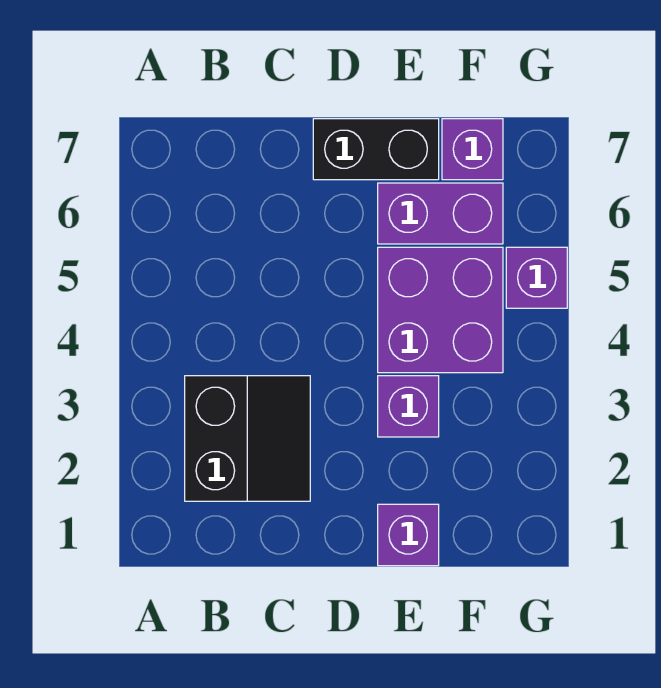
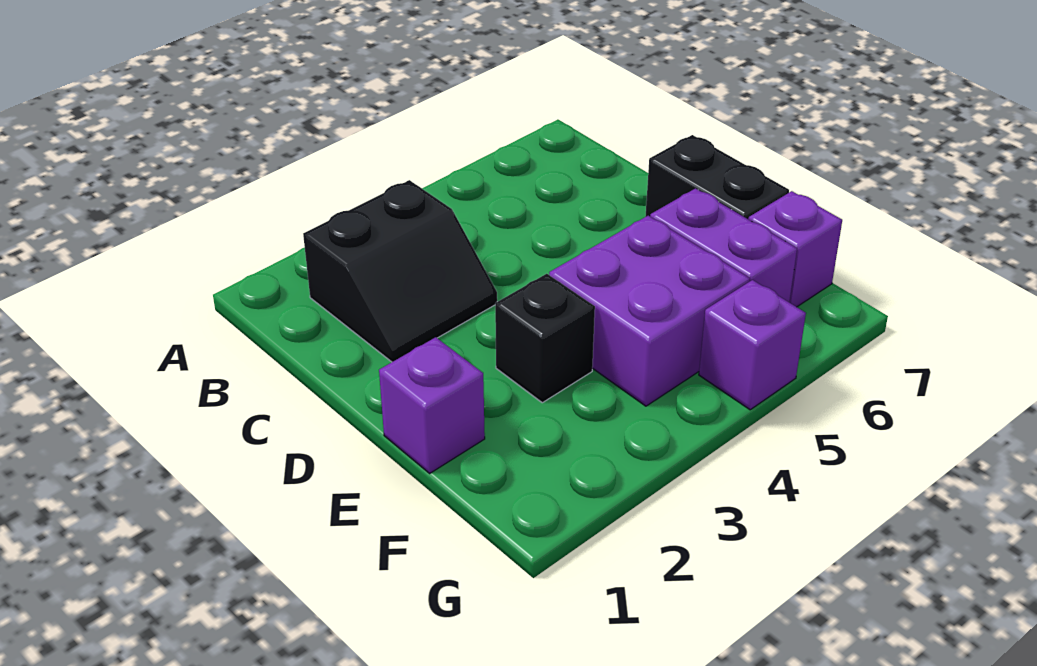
purple 1x1 brick [378,376,439,437] -> black 1x1 brick [495,274,595,403]

